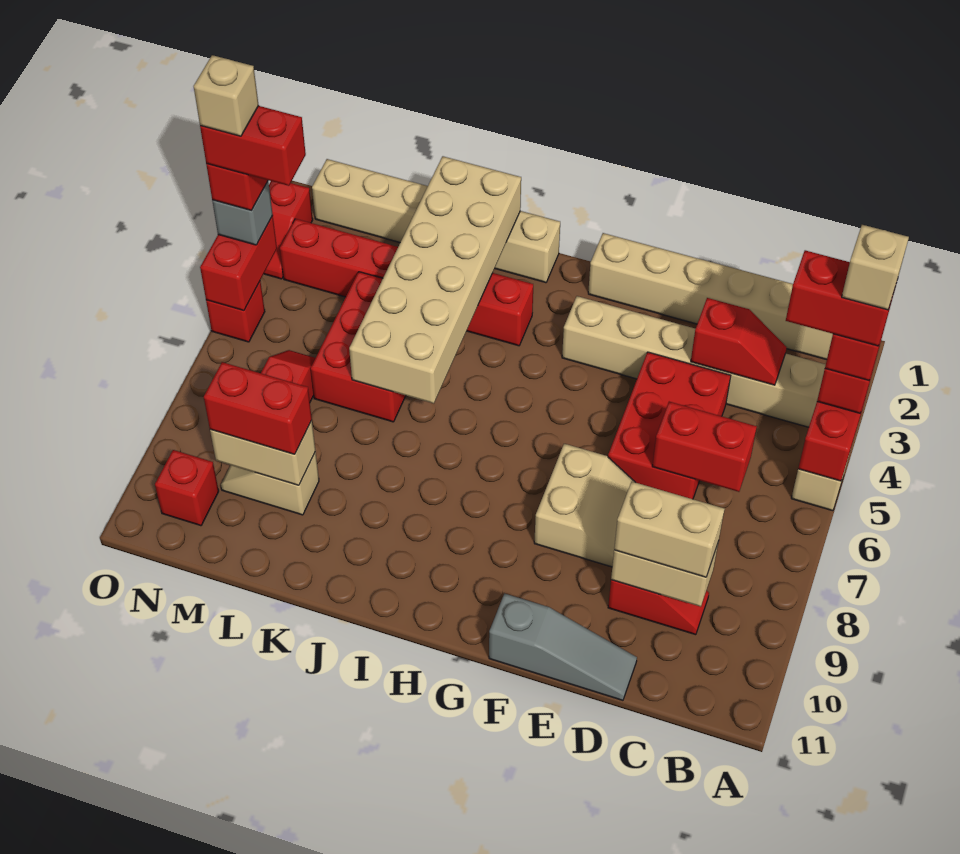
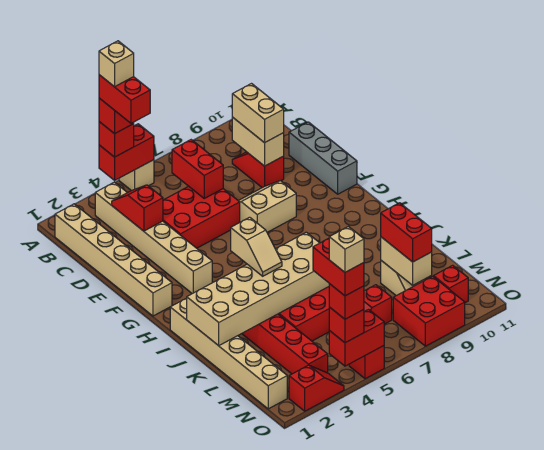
grey 1x3 slope [489,594,637,700] -> grey 1x3 brick [289,122,357,194]
none -> tan 1x2 slope [231,217,282,276]
none -> red 2x2 brick [393,276,465,346]
grey 1x1 brick [212,182,273,245] -> red 1x1 brick [329,307,364,343]

